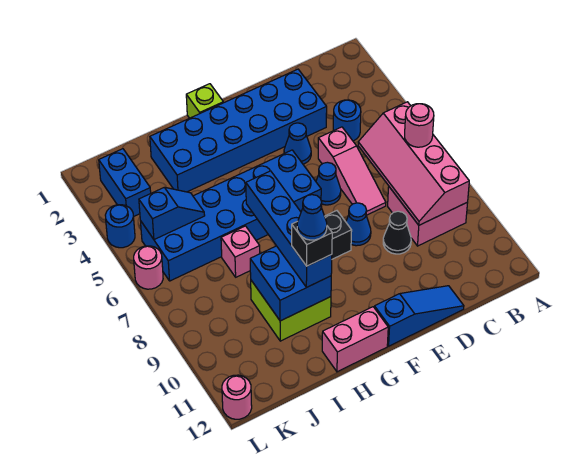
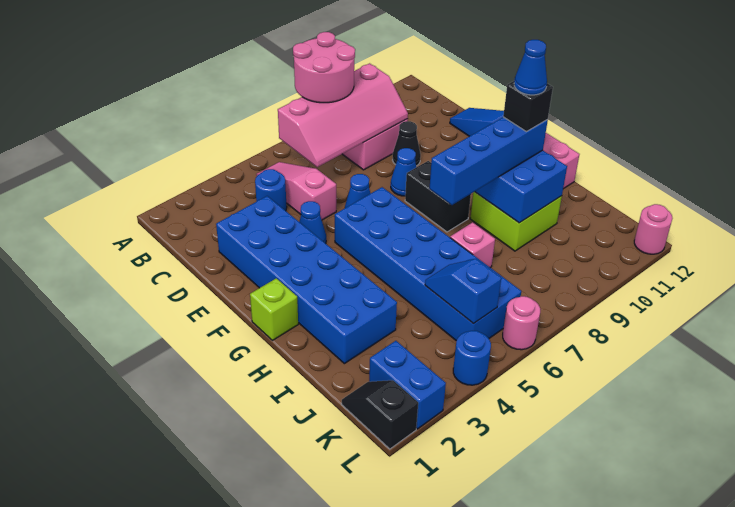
pink 1x1 round brick [405,104,434,147] -> pink 2x2 round brick [293,32,355,103]
pink 1x3 slope [318,127,386,215] -> pink 1x3 slope turned to [256,162,336,220]
none -> black 1x2 slope [342,380,418,449]
blue 1x2 brick [99,149,151,217] -> blue 1x2 brick turned to [369,341,446,429]

